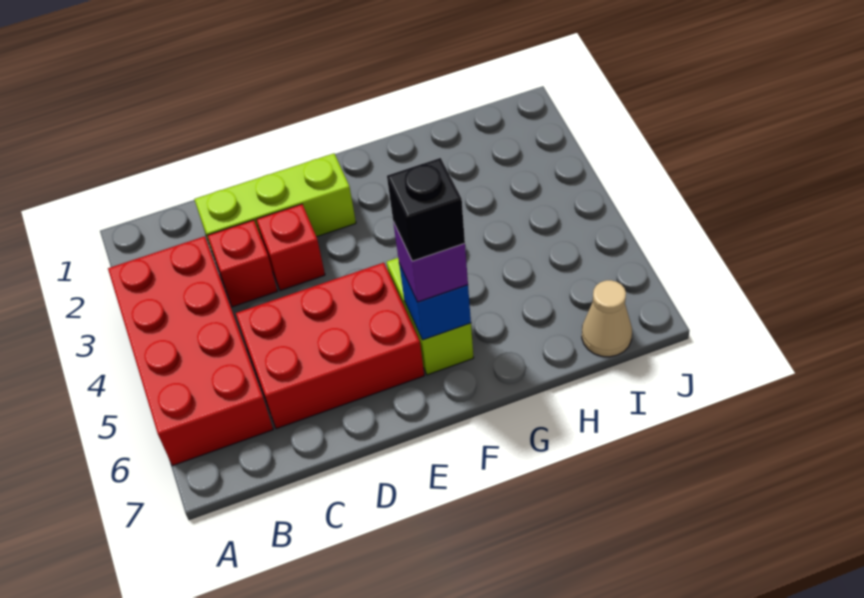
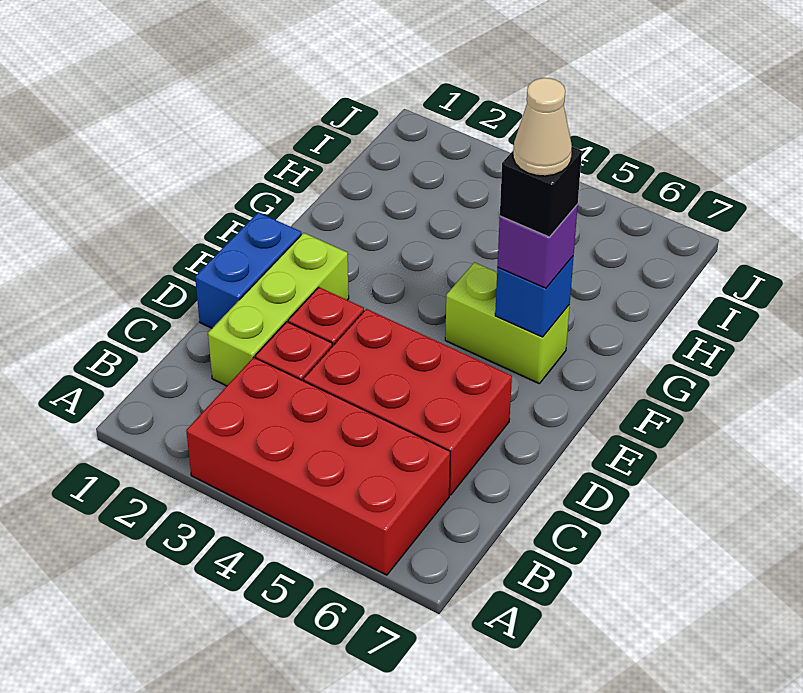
red 2x3 brick [236,263,424,429] -> red 2x3 brick turned to [304,309,512,495]
none -> blue 1x2 brick [195,212,301,328]
tan 1x1 cone [582,280,632,357] -> tan 1x1 cone moved to [513,78,572,176]

